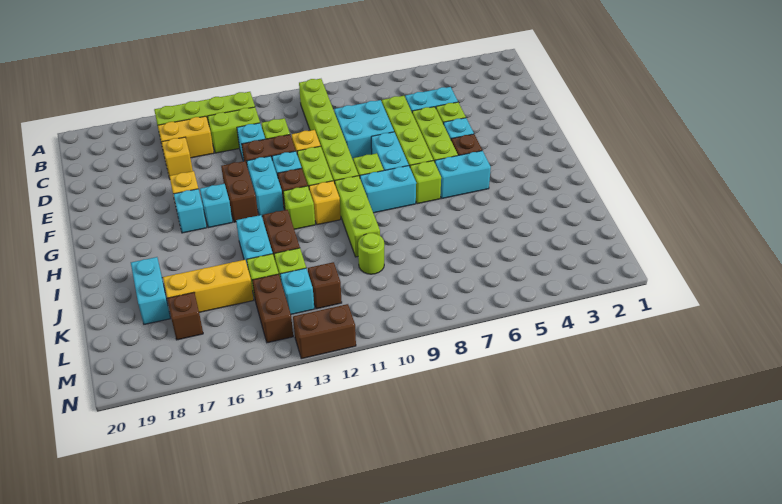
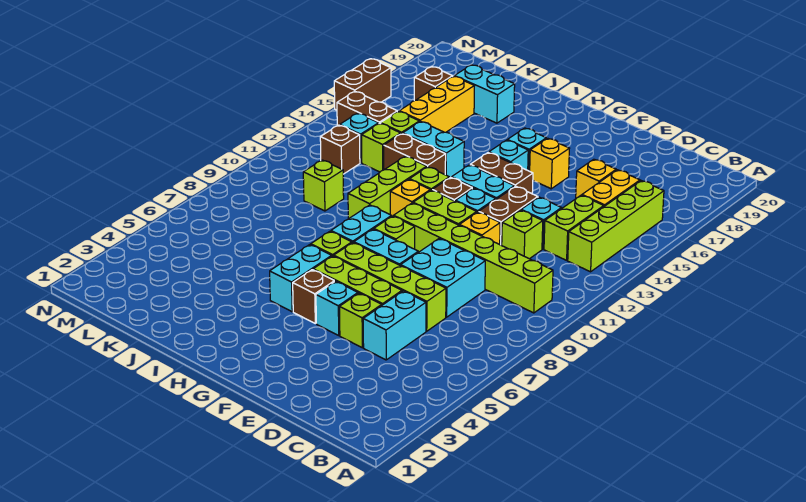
lime 1x3 brick [334,176,380,257] -> lime 1x3 brick turned to [348,156,427,219]
lime 1x1 round brick [358,233,384,274] -> lime 1x1 brick [303,160,344,211]
brown 1x2 brick [293,304,356,359] -> brown 1x2 brick moved to [334,59,391,110]

